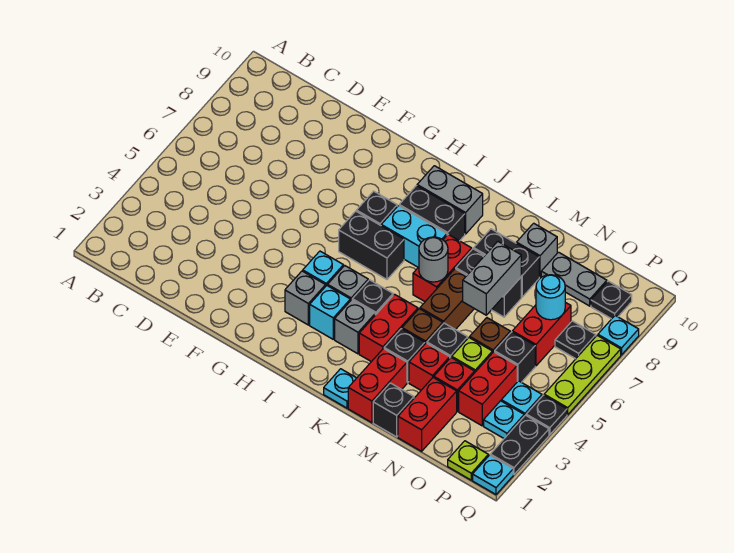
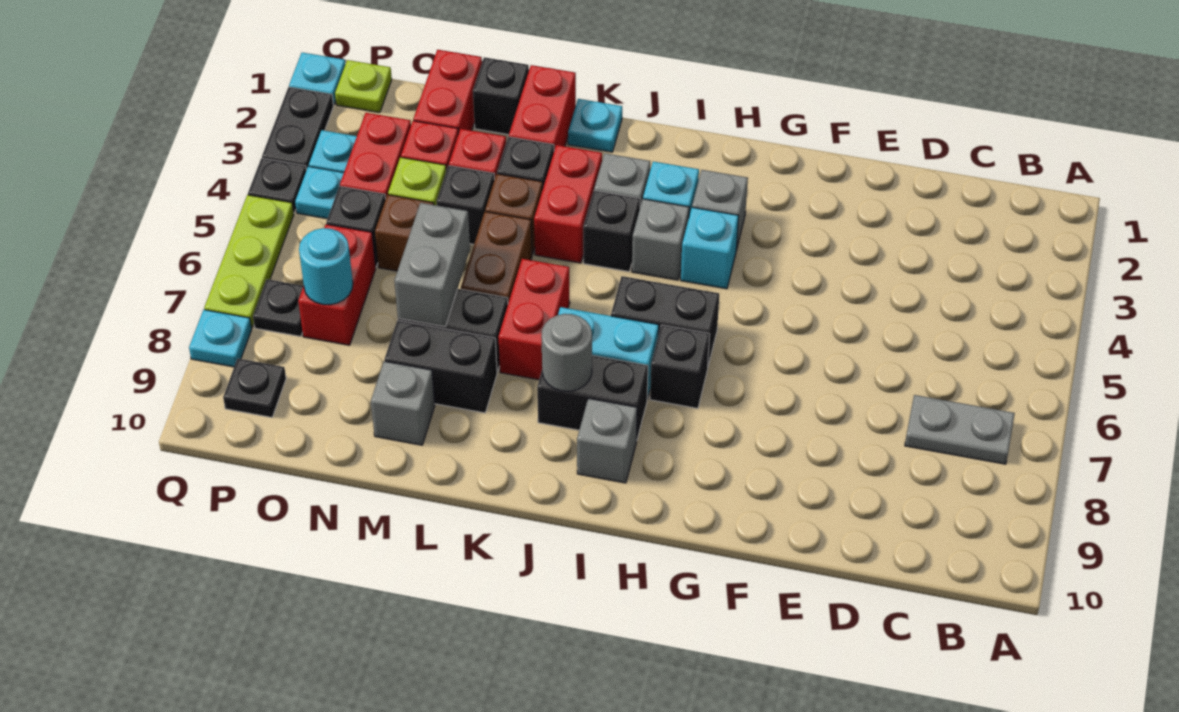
grey 1x2 brick [417,166,483,234] -> grey 1x1 brick [577,398,637,483]
grey 1x1 round brick [419,237,448,282] -> grey 1x1 round brick moved to [541,314,592,391]
grey 1x2 plate [541,252,607,306] -> grey 1x2 plate moved to [905,395,1015,464]

